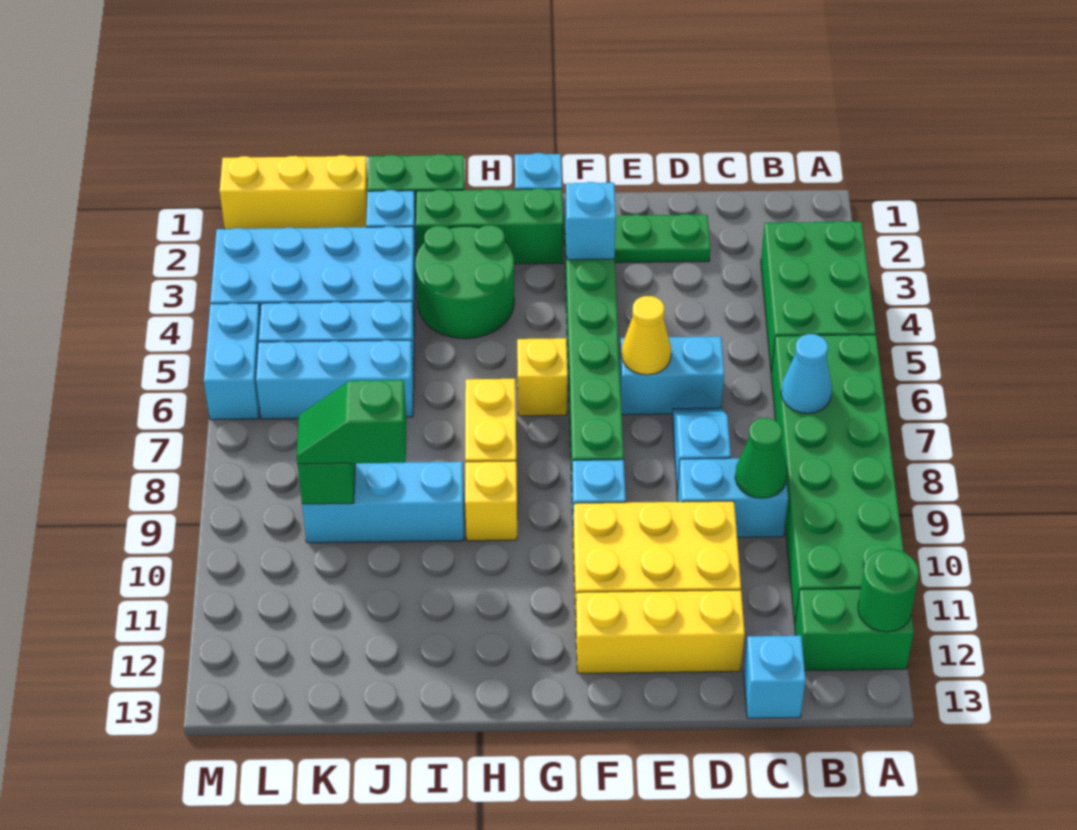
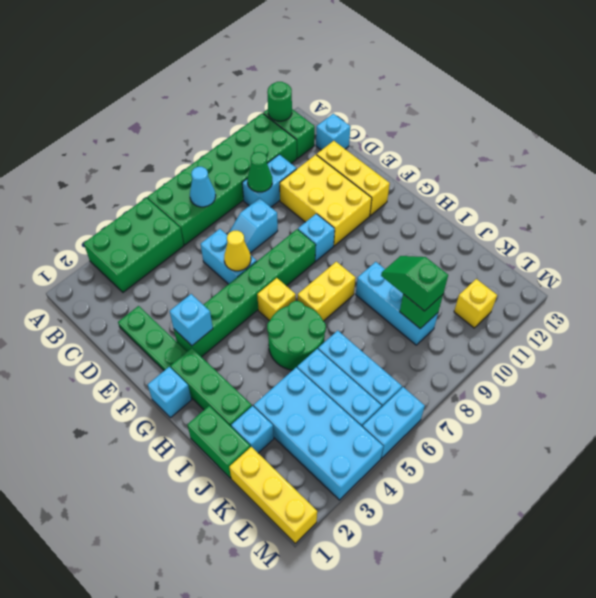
cyan 1x2 brick [677,458,788,537] -> cyan 1x2 brick turned to [242,154,297,207]
green 2x2 round brick [415,225,514,339] -> green 2x2 round brick moved to [267,301,326,370]
yellow 1x1 brick [465,461,517,541] -> yellow 1x1 brick moved to [454,279,497,328]
green 1x2 slope [297,380,407,464] -> green 1x2 slope turned to [381,256,448,311]

